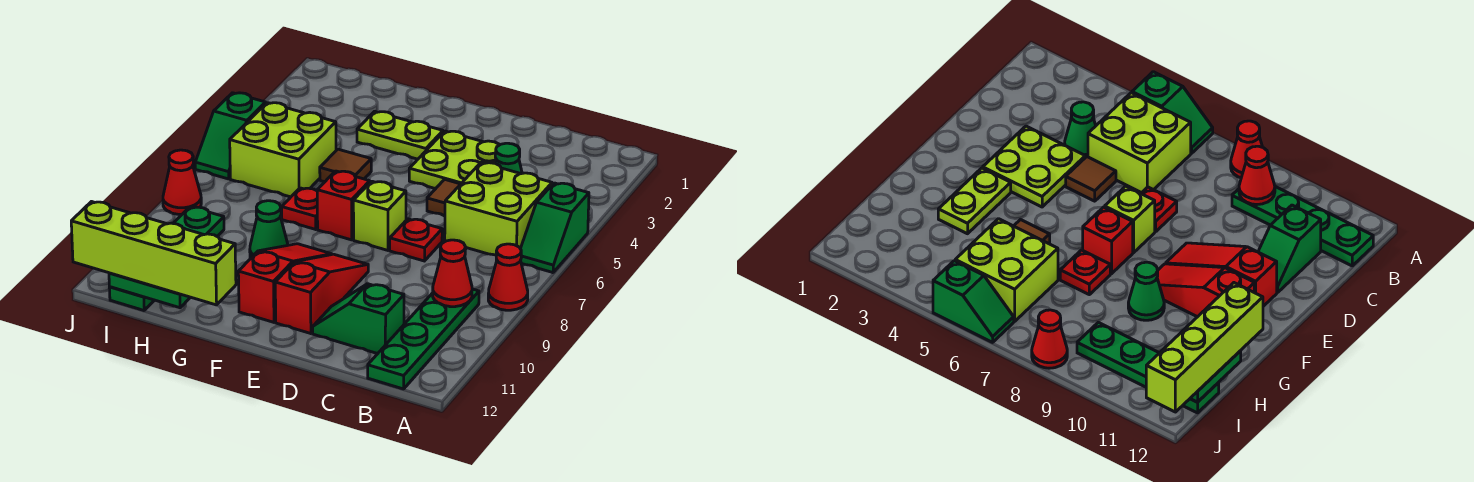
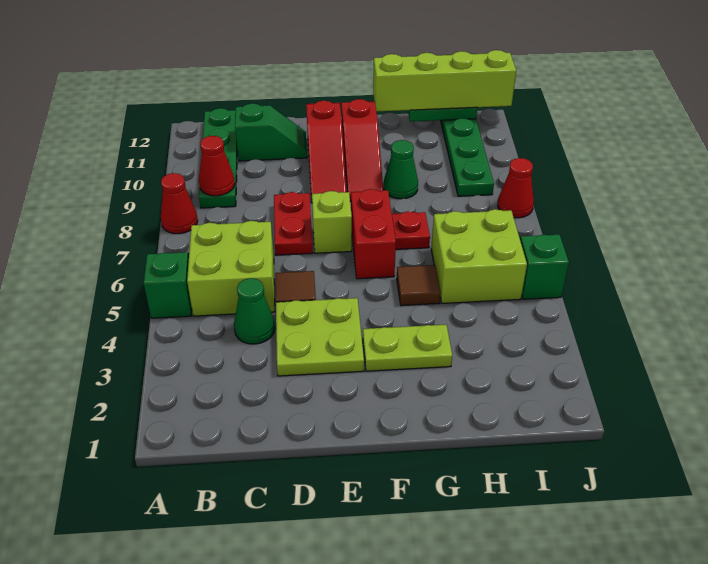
red 1x1 plate [390,219,442,261] -> red 1x2 plate [274,192,313,255]
red 1x1 brick [317,171,370,240] -> red 1x2 brick [351,189,396,279]

